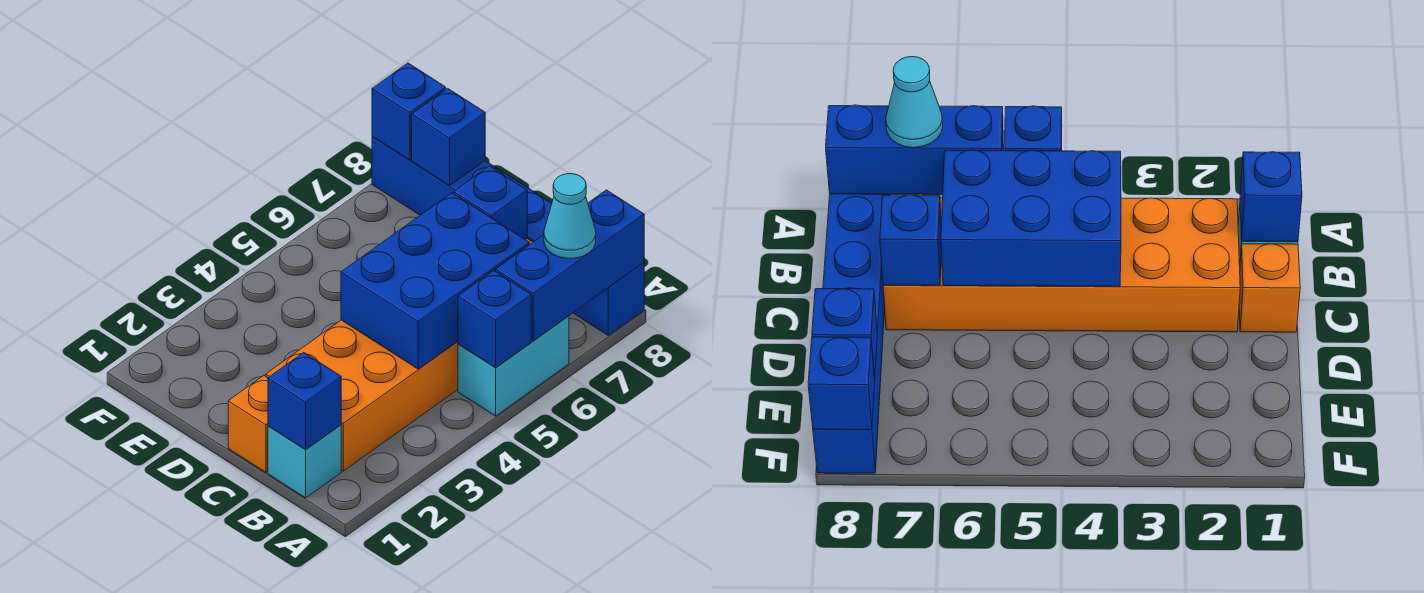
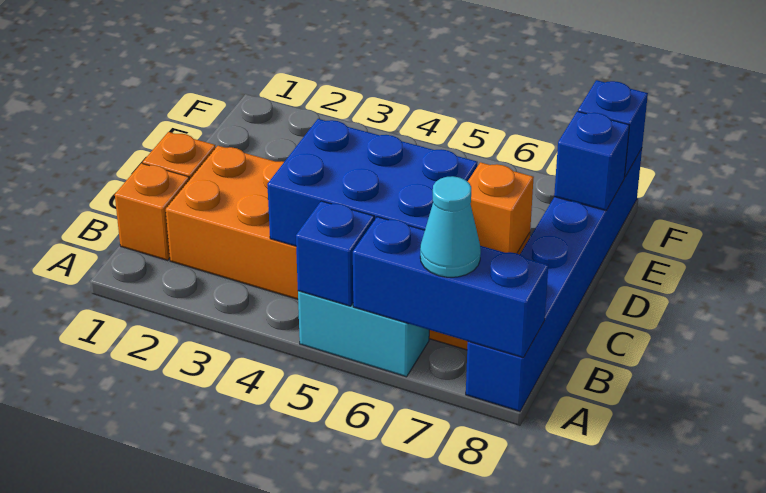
cyan 1x1 brick [268,425,341,498] -> orange 1x1 brick [115,163,189,260]
blue 1x1 brick [268,352,341,450] -> none
blue 1x1 brick [454,166,527,239] -> orange 1x1 brick [468,162,534,253]

